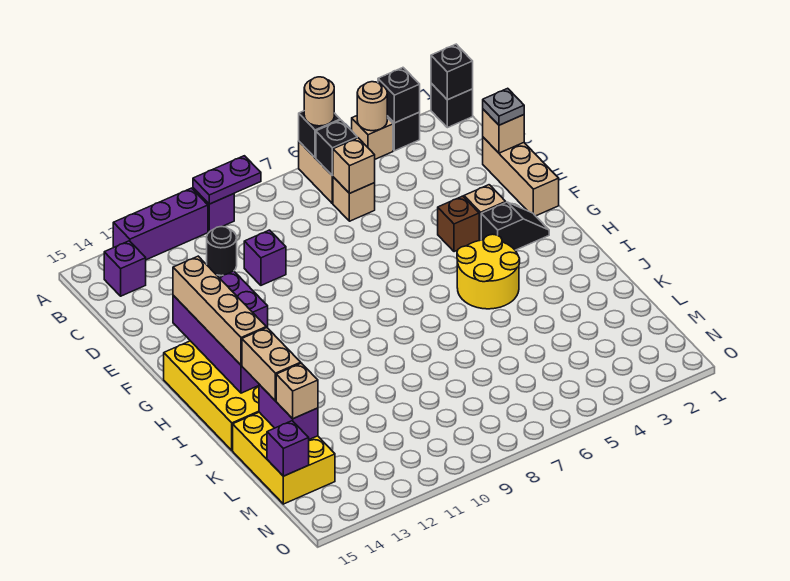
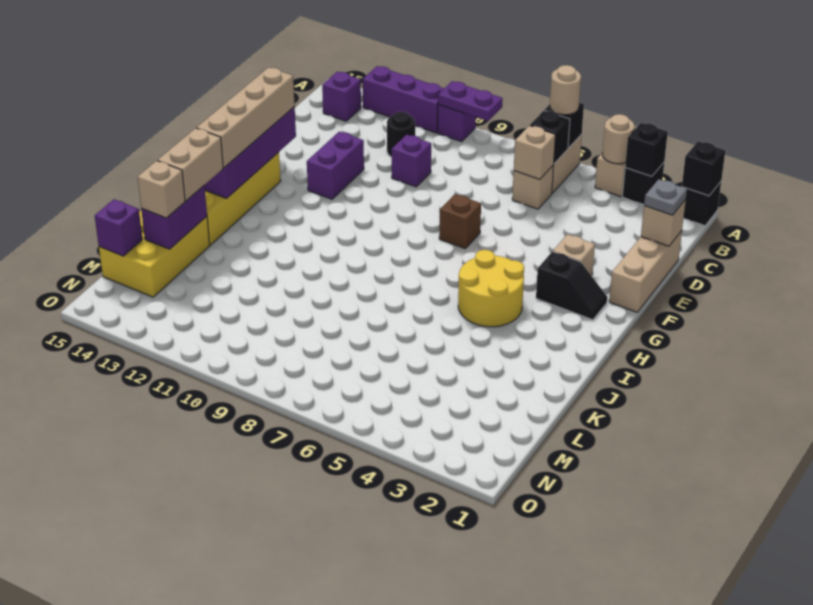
brown 1x1 brick [438,196,479,252] -> brown 1x1 brick moved to [439,194,481,249]

